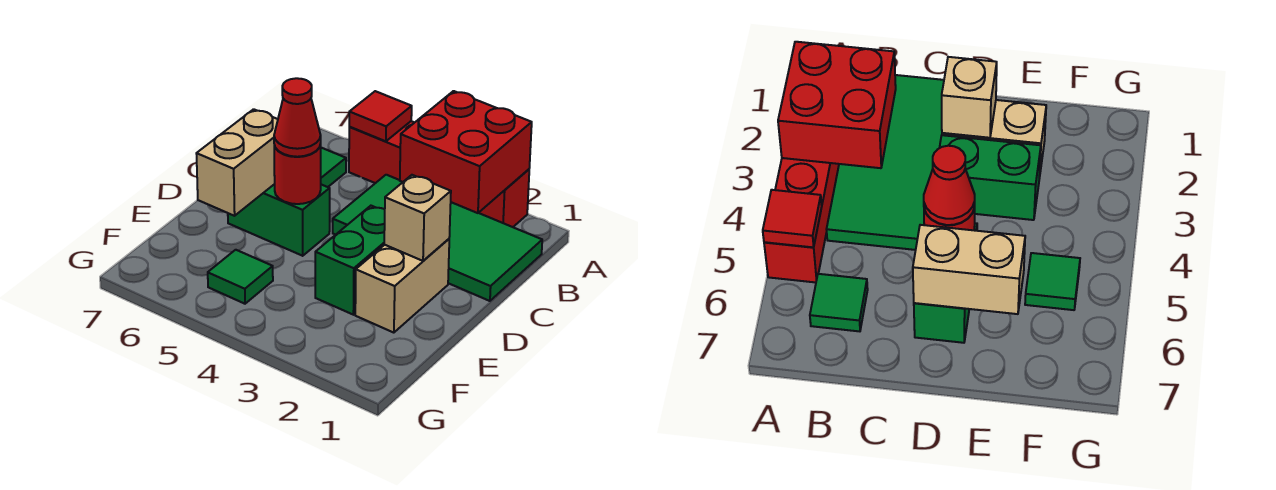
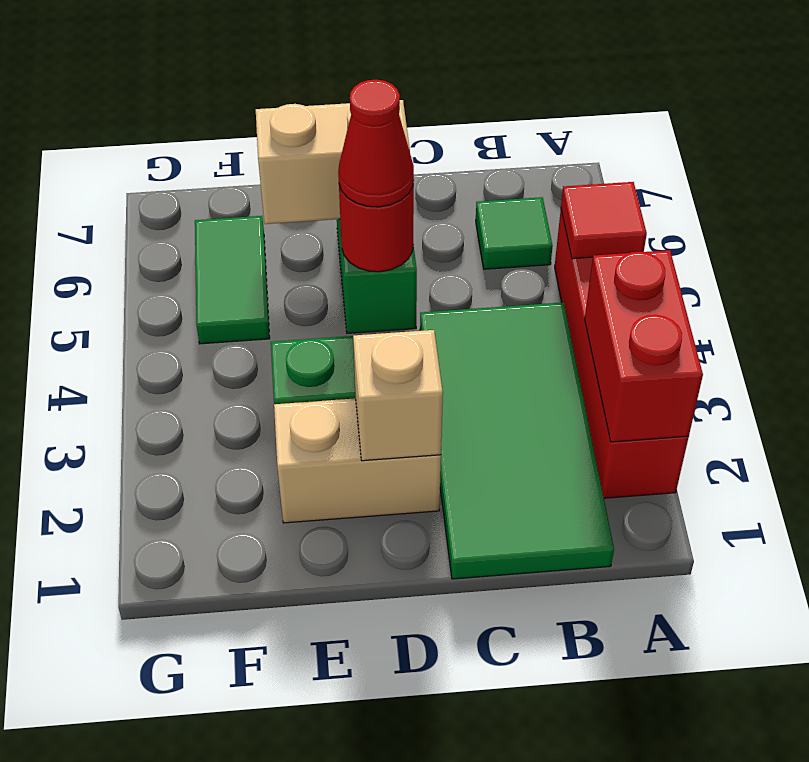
red 2x2 brick [400,91,532,213] -> red 1x2 brick [585,250,703,442]
green 1x1 tile [208,250,273,304] -> green 1x2 tile [195,216,270,344]

